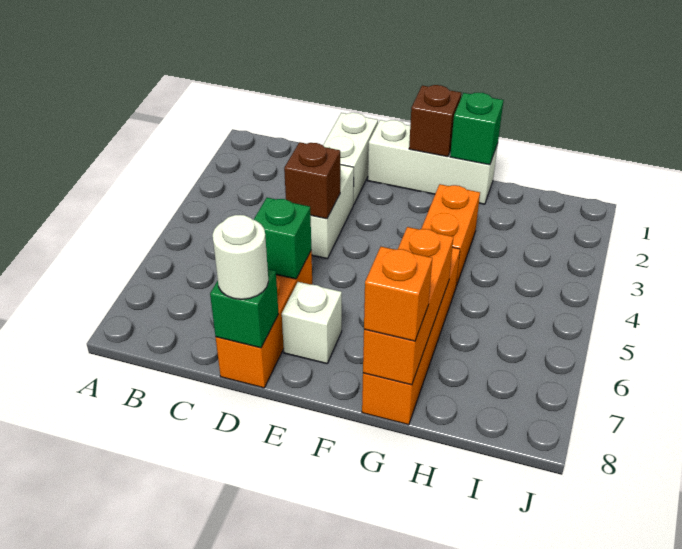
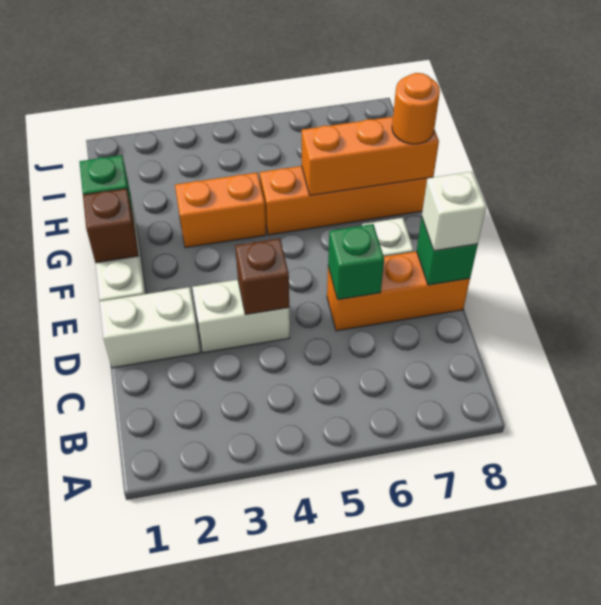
white 1x1 round brick [213,215,268,299] -> white 1x1 brick [422,172,486,251]
orange 1x1 brick [364,247,432,341] -> orange 1x1 round brick [392,73,440,144]

